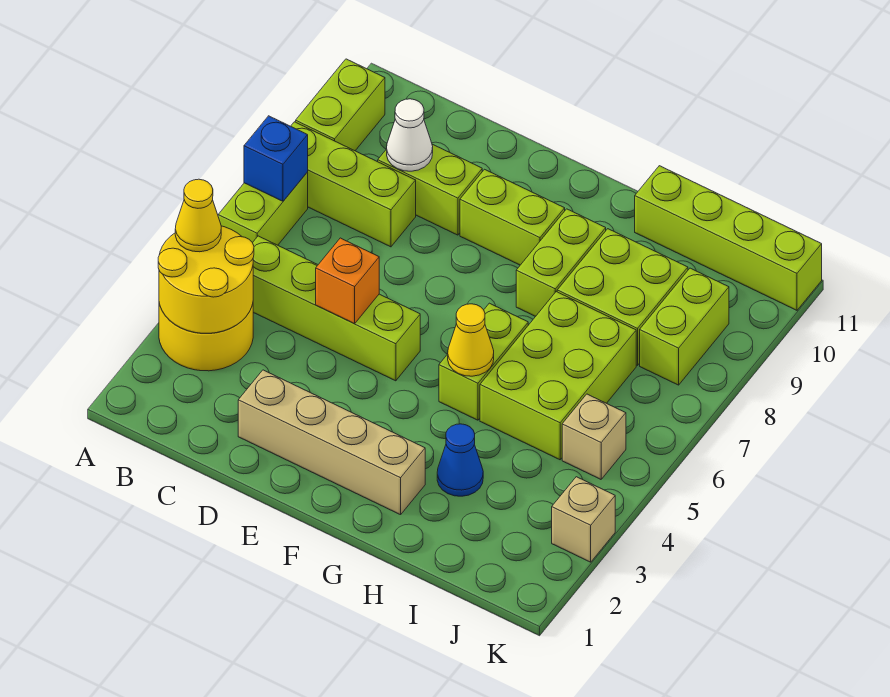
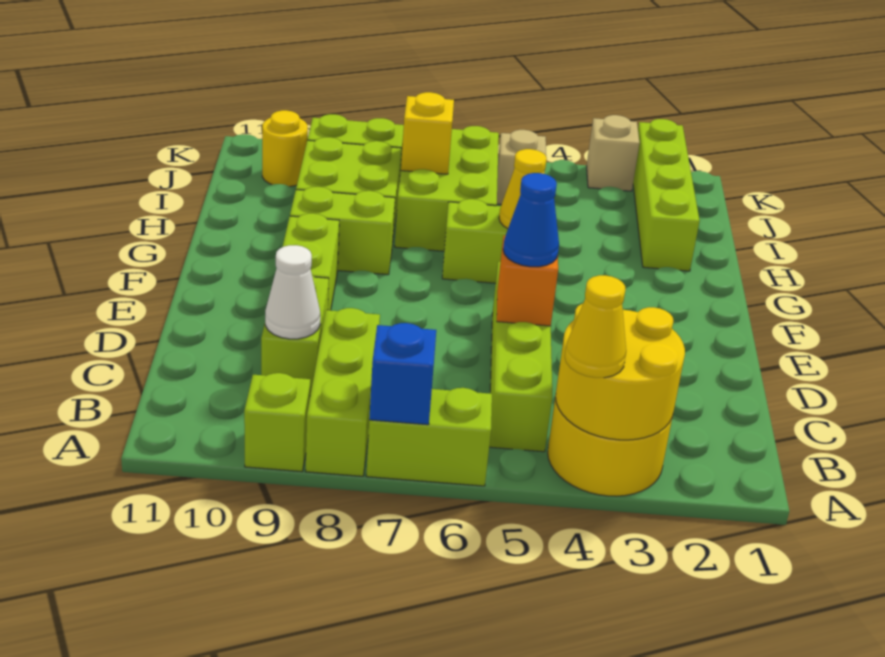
lime 1x2 brick [296,59,385,151] -> lime 1x1 brick [244,373,310,472]
tan 1x4 brick [238,370,425,515] -> none
blue 1x1 cone [437,424,483,496] -> blue 1x1 cone moved to [503,173,559,267]
lime 2x3 brick [480,292,636,460] -> lime 2x3 brick turned to [395,126,499,251]
lime 1x4 brick [635,166,822,310] -> lime 1x4 brick moved to [633,119,700,271]
none -> yellow 1x1 brick [401,92,454,174]
none -> yellow 1x1 round brick [262,110,308,187]

